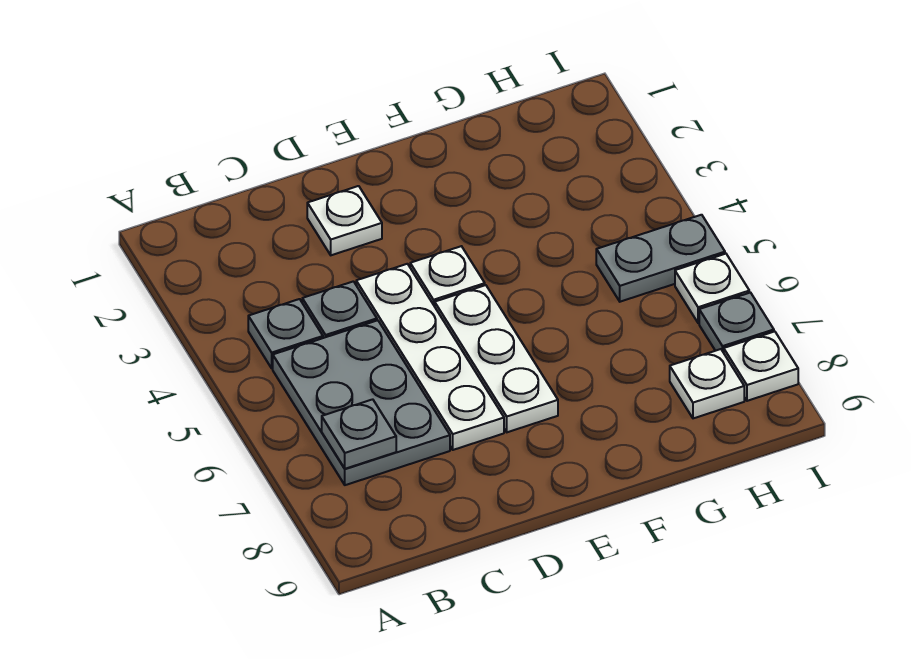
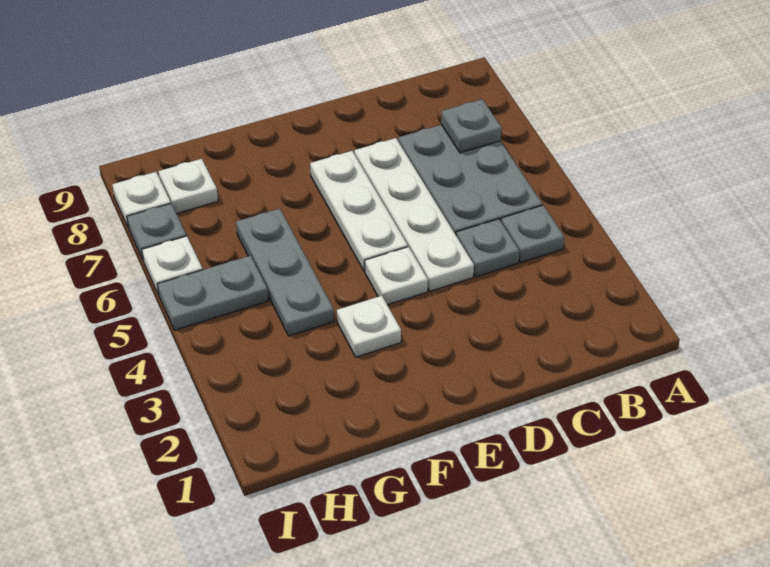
white 1x1 plate [307,186,382,255] -> white 1x1 plate moved to [337,296,401,357]
none -> grey 1x3 plate [236,209,334,336]

